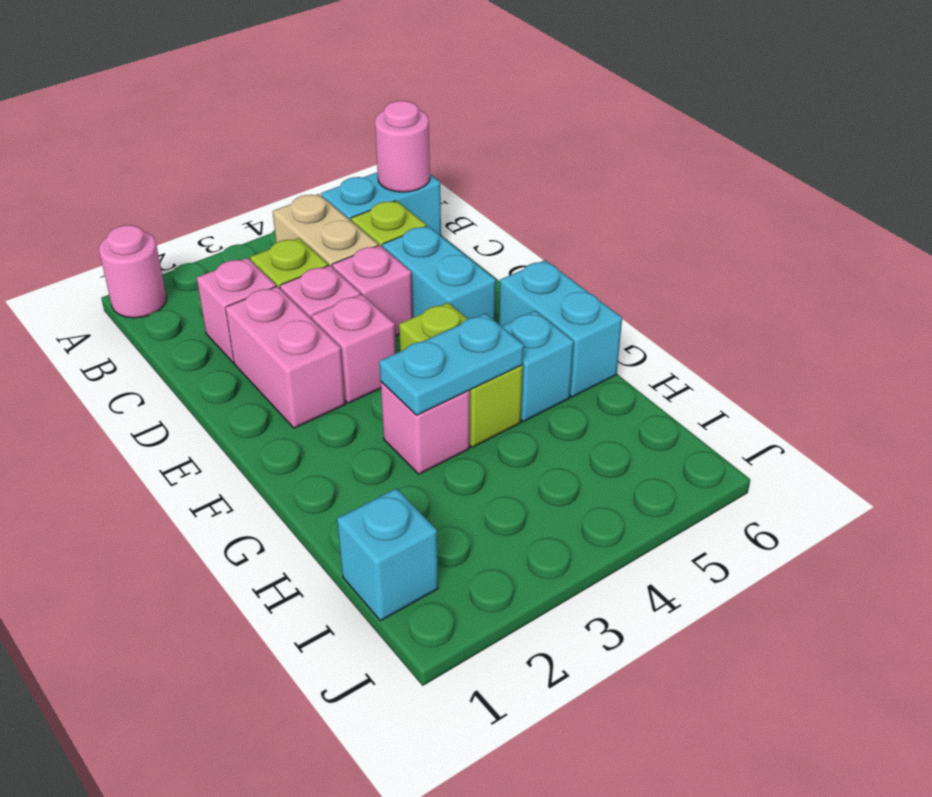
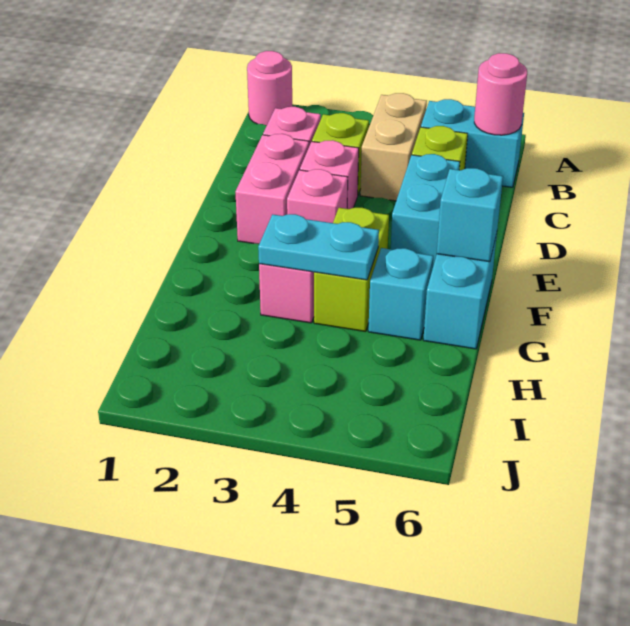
pink 1x1 brick [332,245,413,336] -> none
cyan 1x1 brick [337,488,438,621] -> cyan 1x1 brick moved to [437,168,503,262]

